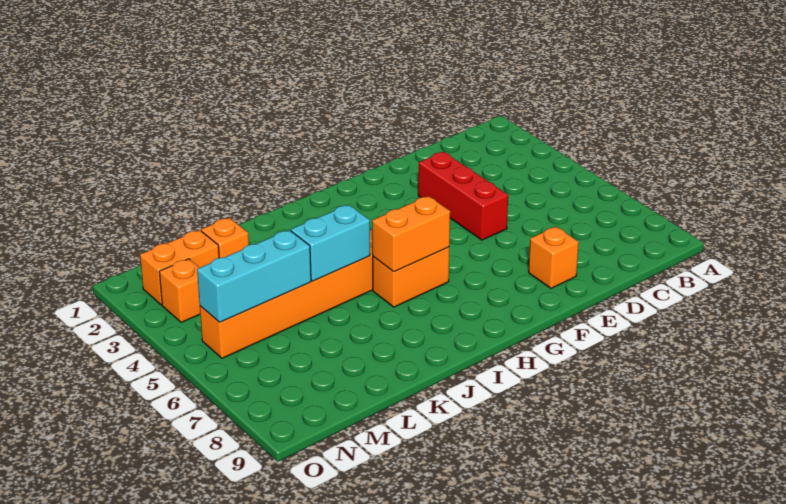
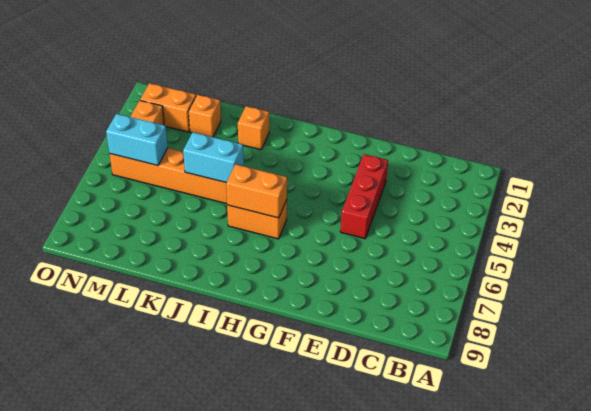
orange 1x1 brick [529,227,579,288] -> orange 1x1 brick moved to [238,106,269,150]
cyan 1x3 brick [197,230,311,322] -> cyan 1x2 brick [106,114,168,165]

